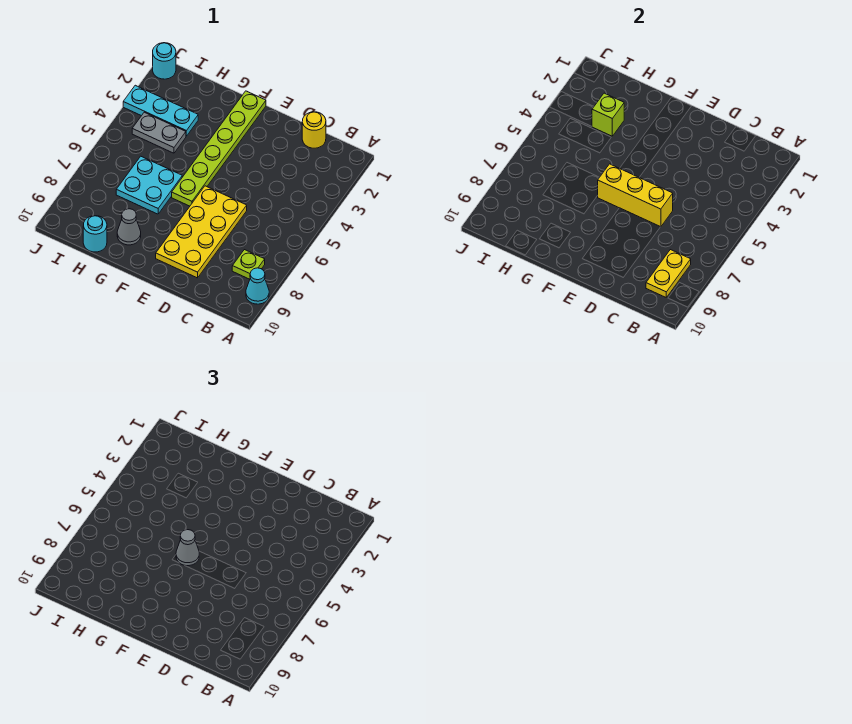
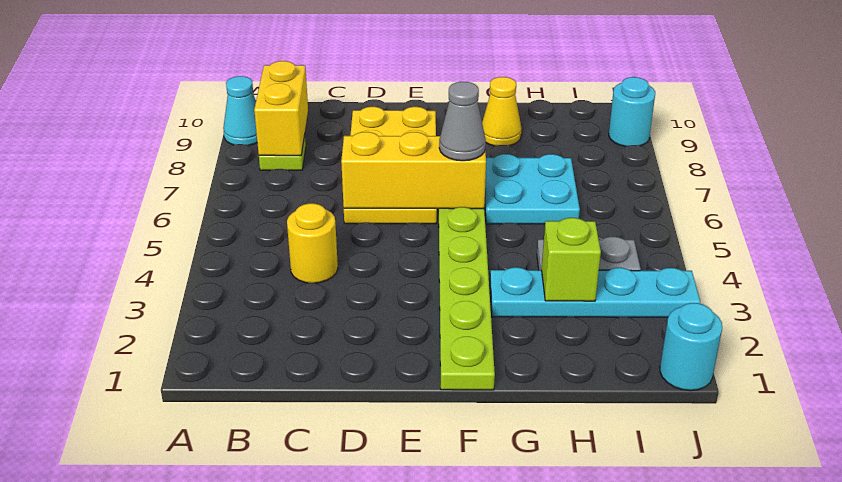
yellow 1x2 plate [646,250,691,297] -> yellow 1x2 brick [254,61,308,156]
yellow 1x1 round brick [302,112,326,148] -> yellow 1x1 round brick moved to [287,203,338,283]
grey 1x1 cone [117,209,141,245] -> yellow 1x1 cone [482,77,522,146]
cyan 1x3 plate [123,85,198,136] -> cyan 1x4 plate [490,267,700,317]
cyan 1x1 round brick [83,216,107,252] -> cyan 1x1 round brick moved to [609,77,655,146]

